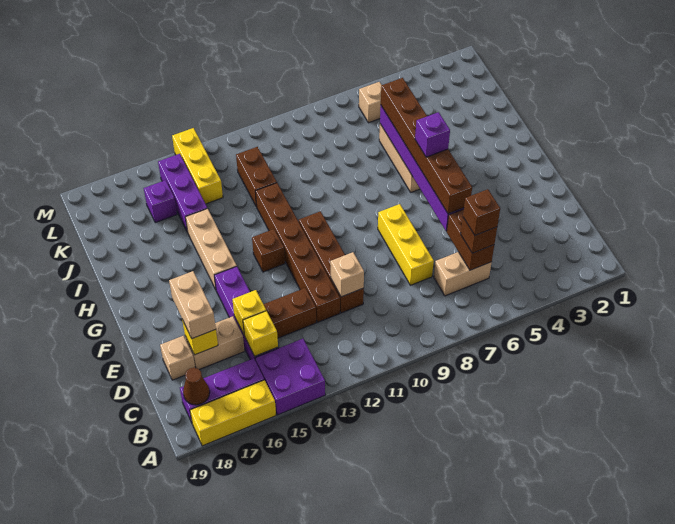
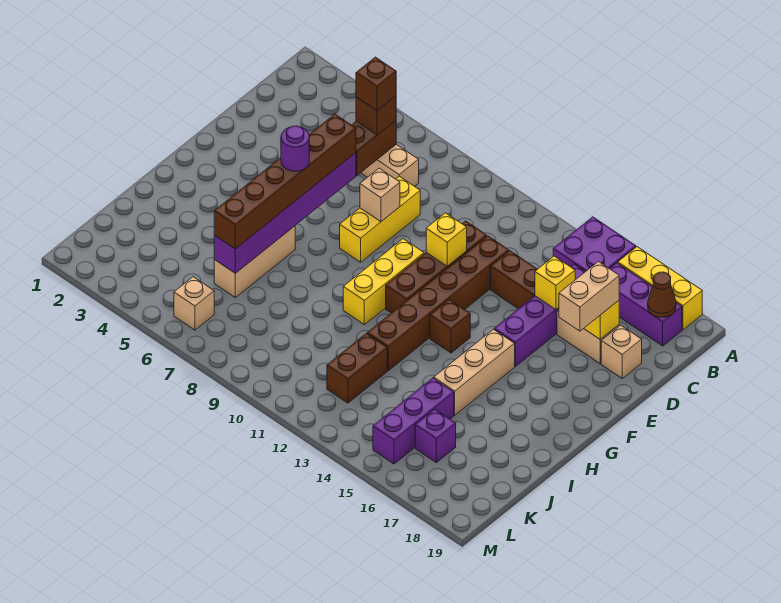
yellow 1x1 brick [243,311,278,356] -> yellow 1x1 brick moved to [426,213,467,266]
tan 1x1 brick [330,252,364,297] -> tan 1x1 brick moved to [360,168,400,222]
purple 1x1 brick [415,112,450,157] -> purple 1x1 round brick [281,126,309,171]
yellow 1x3 brick [172,128,223,204] -> yellow 1x3 brick moved to [343,239,424,324]

